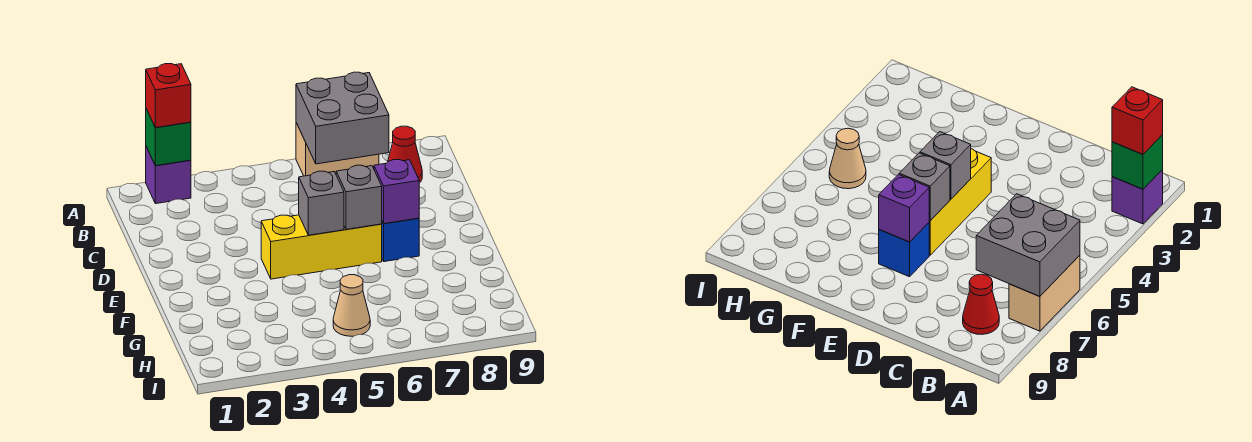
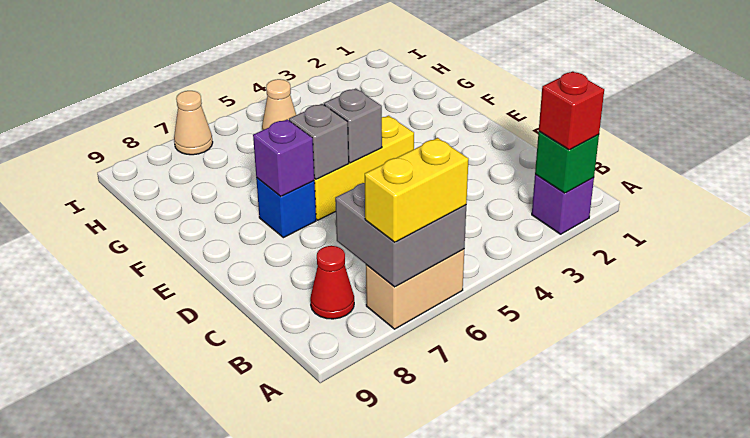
none -> yellow 1x2 brick [365,138,469,242]
none -> tan 1x1 cone [174,91,213,155]

